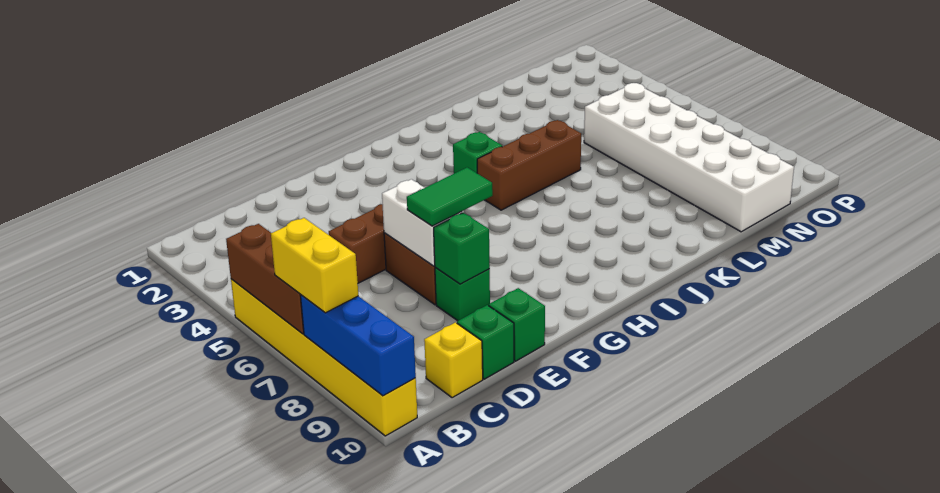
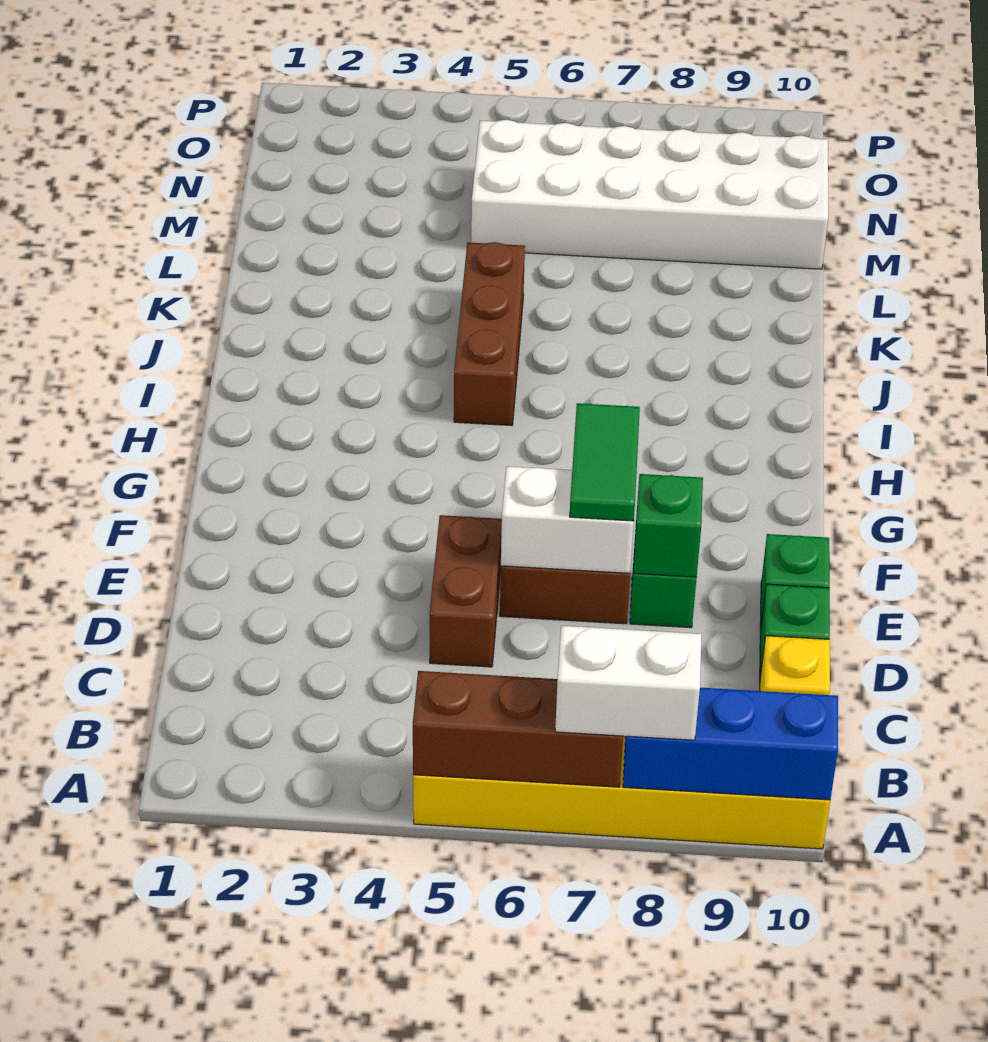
yellow 1x2 brick [271,218,358,313] -> white 1x2 brick [555,626,702,740]
green 1x1 brick [453,132,502,173] -> none

